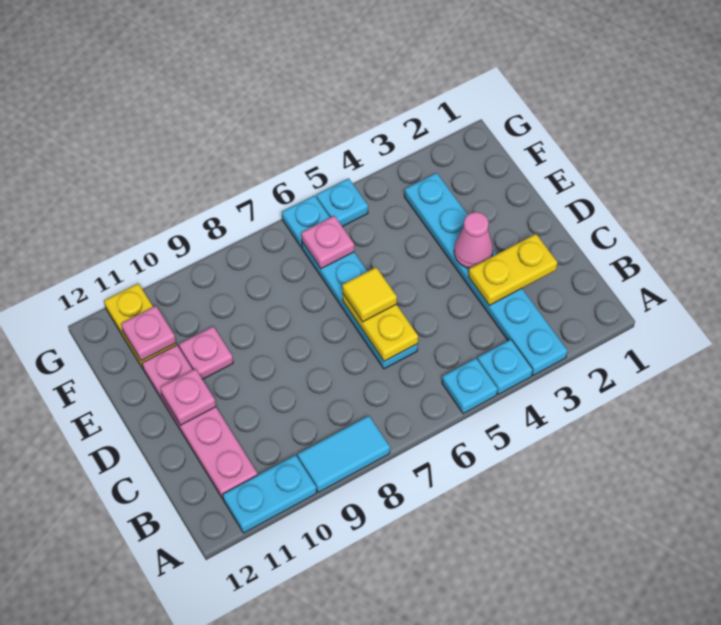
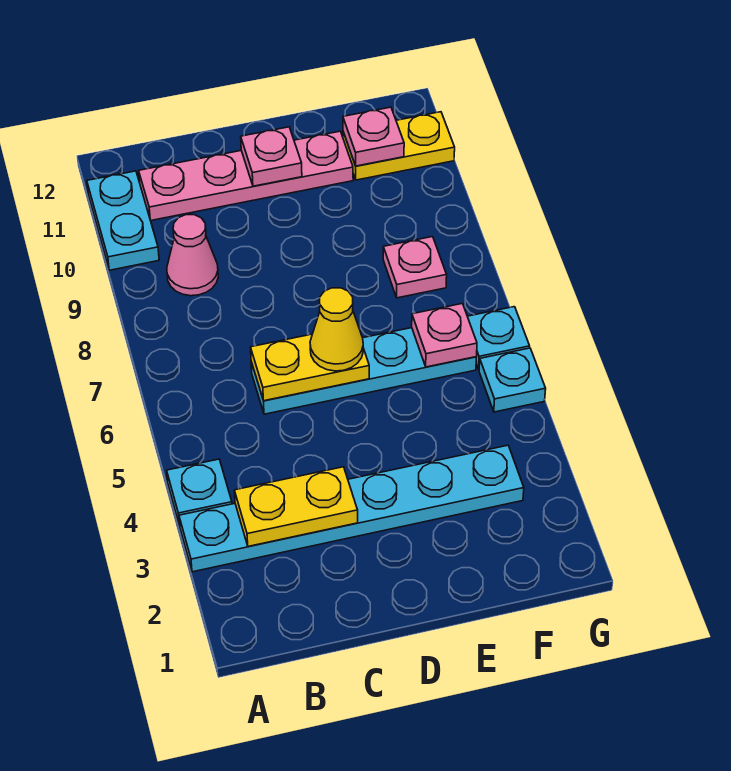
cyan 1x1 plate [442,358,498,414] -> none
cyan 1x2 tile [298,416,390,492] -> none
yellow 1x2 plate [468,234,557,305] -> yellow 1x2 plate turned to [234,467,358,546]
pink 1x1 cone [454,212,493,268] -> pink 1x1 cone moved to [167,215,218,296]
yellow 1x1 tile [342,267,397,322] -> yellow 1x1 cone [310,288,363,371]
pink 1x1 plate [179,327,233,379] -> pink 1x1 plate moved to [383,237,447,298]

